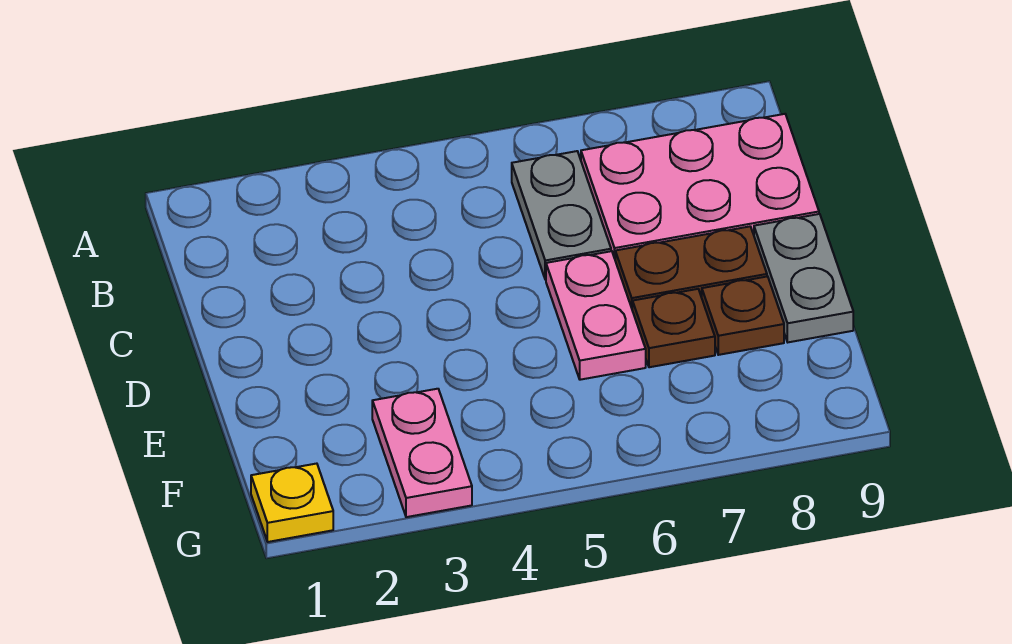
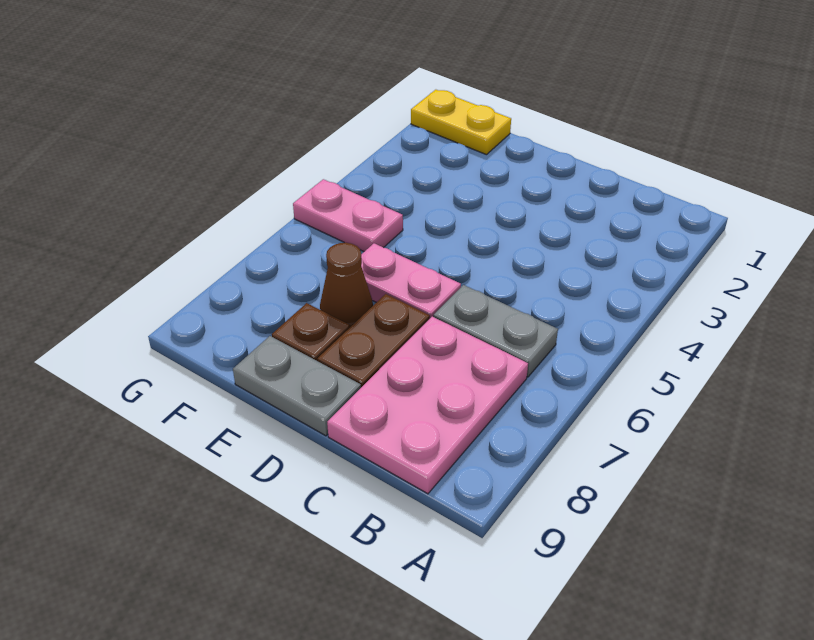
brown 1x1 plate [632,289,715,367] -> brown 1x1 cone [320,243,373,327]
pink 1x2 plate [372,389,472,517] -> pink 1x2 plate moved to [293,179,403,252]
yellow 1x1 plate [251,464,333,542] -> yellow 1x2 plate [411,90,511,155]

